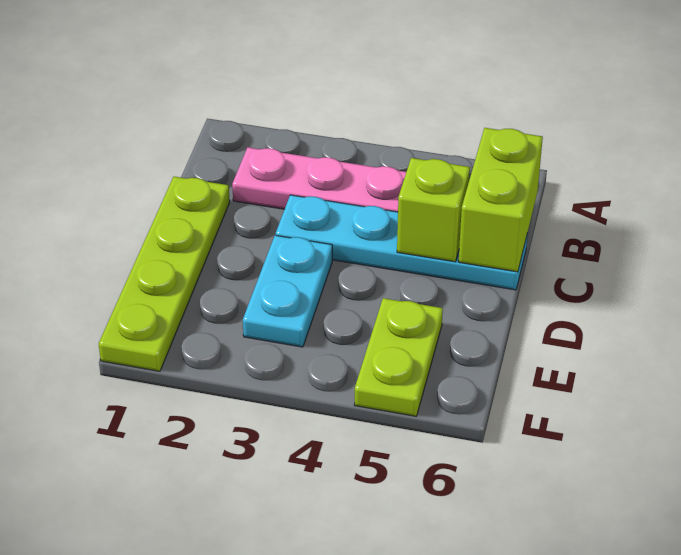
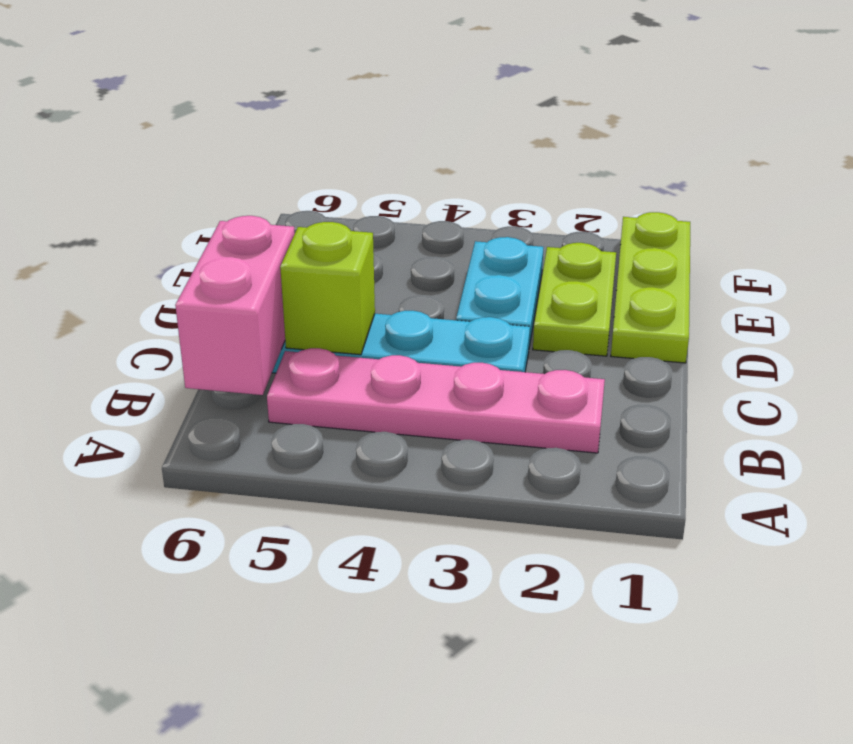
lime 1x2 brick [459,128,543,272] -> pink 1x2 brick [175,216,295,395]
lime 1x4 plate [99,177,230,371] -> lime 1x3 plate [611,212,690,363]
lime 1x2 plate [354,298,443,416] -> lime 1x2 plate moved to [533,243,616,356]

